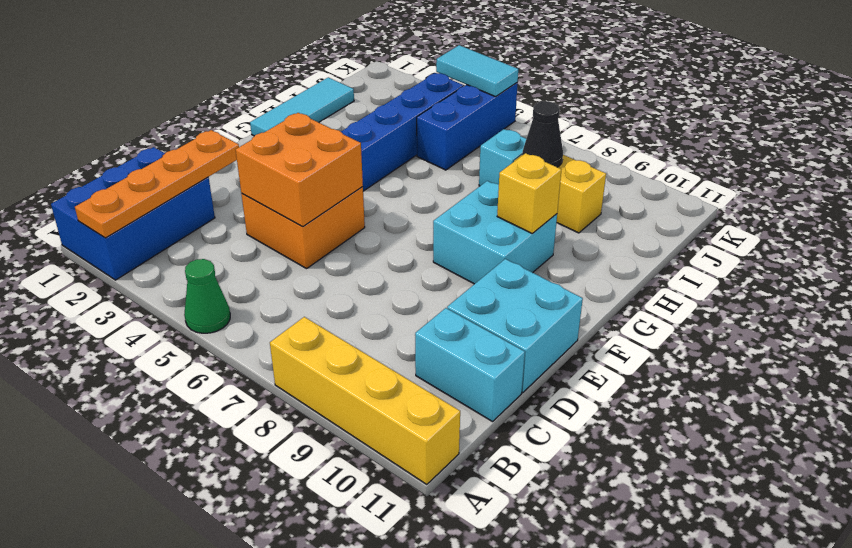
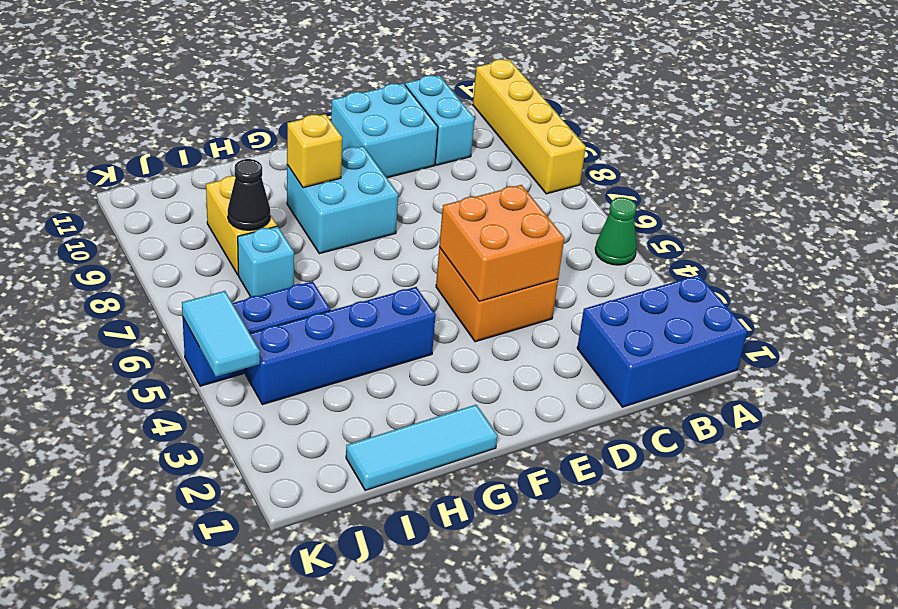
orange 1x4 plate [75,130,239,238] -> none

